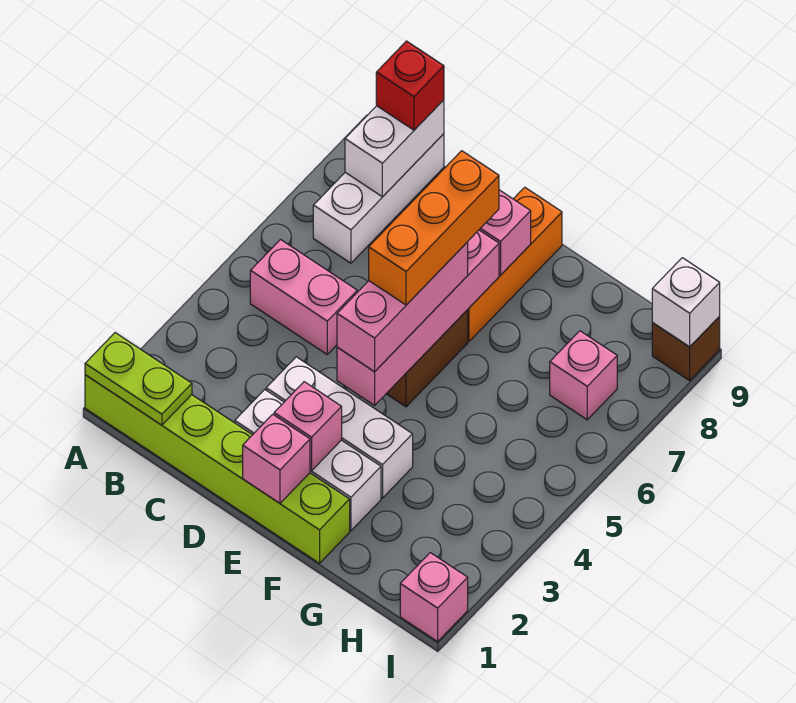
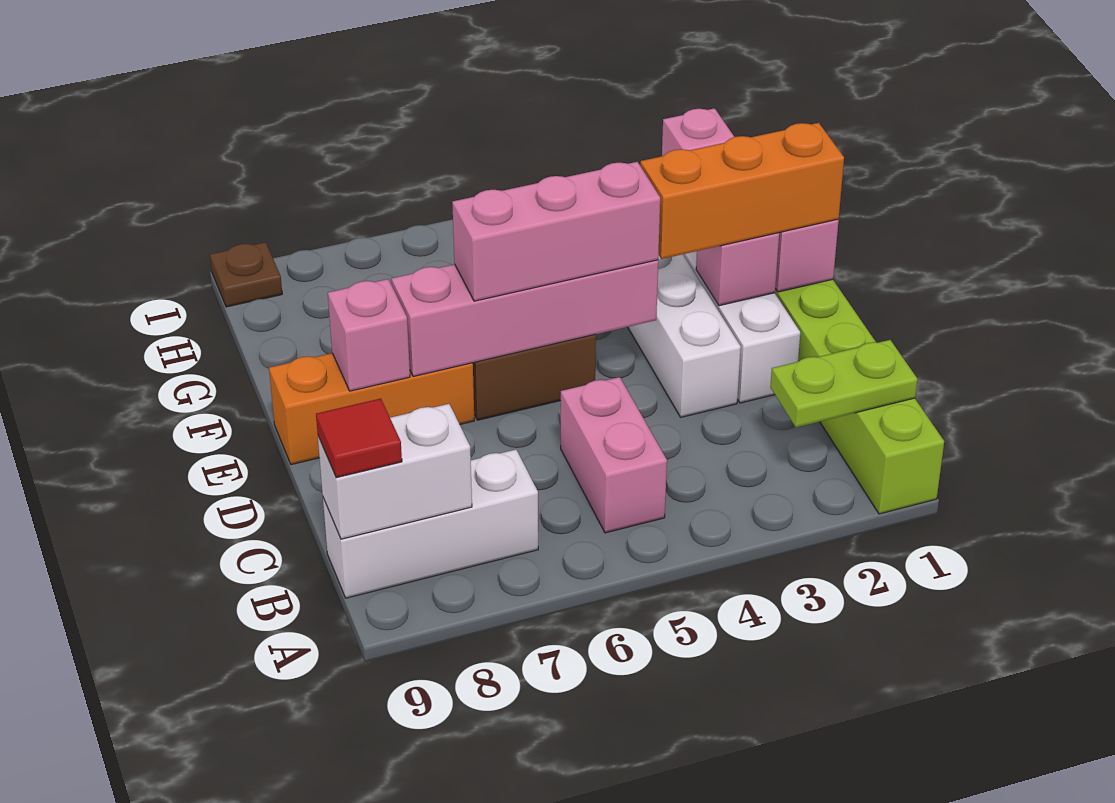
lime 1x2 plate [85,333,192,425] -> lime 1x2 plate turned to [770,340,917,427]
red 1x1 brick [376,41,444,130] -> red 1x1 tile [316,398,402,478]
orange 1x3 brick [369,151,499,305] -> orange 1x3 brick moved to [640,123,844,259]
pink 1x1 brick [550,331,617,420] -> none
brown 1x1 brick [652,317,720,381] -> brown 1x1 plate [210,242,282,307]
white 1x1 brick [652,258,720,347] -> none

